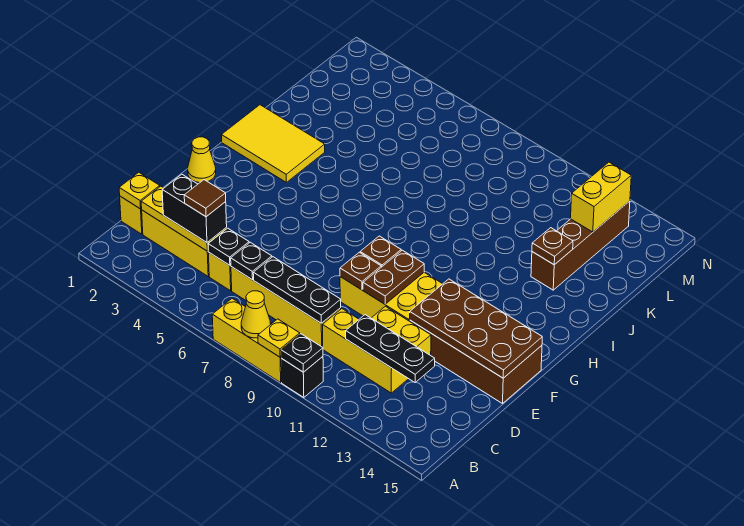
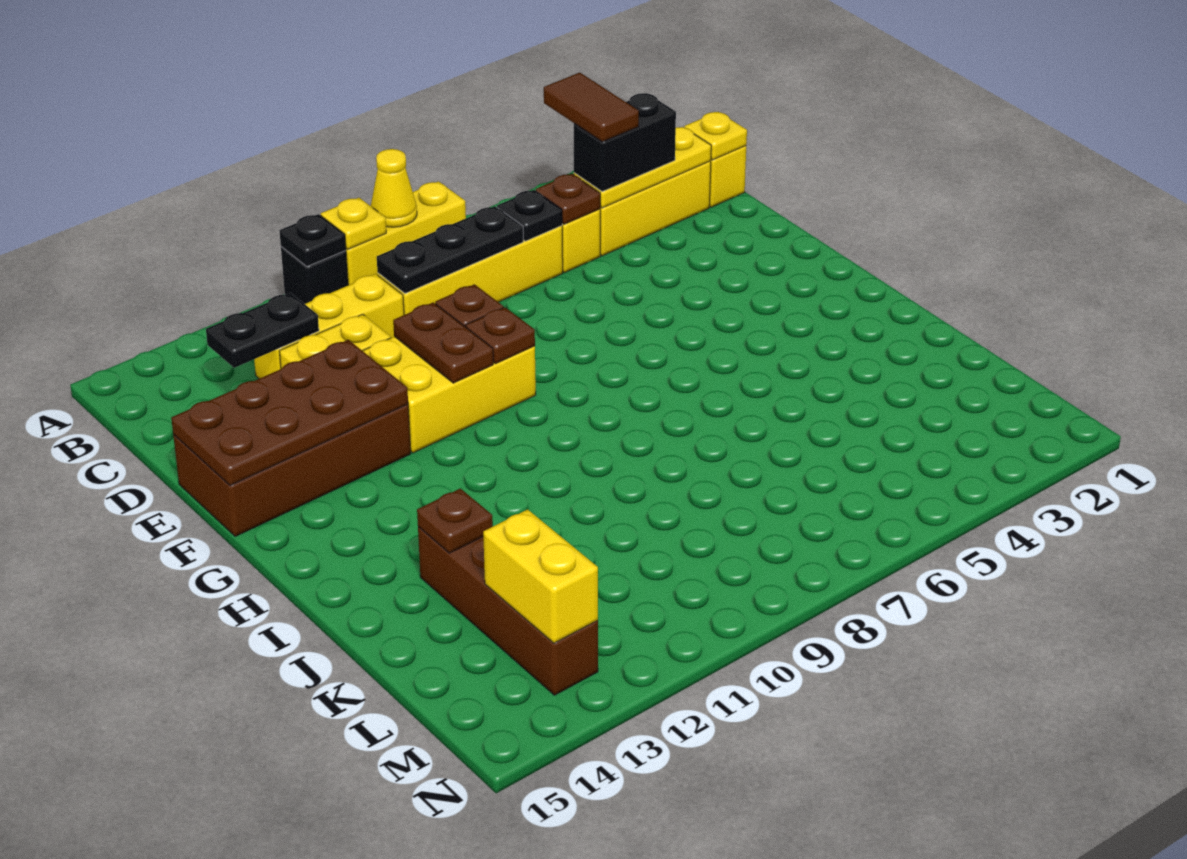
brown 1x1 tile [184,180,226,217] -> brown 1x2 tile [544,73,639,142]
black 1x1 plate [208,228,249,265] -> brown 1x1 plate [536,174,600,224]
black 1x3 plate [346,315,435,382] -> black 1x2 plate [206,293,319,368]
yellow 1x1 cone [188,137,216,183] -> none
yellow 2x3 tile [222,105,325,182] -> none

